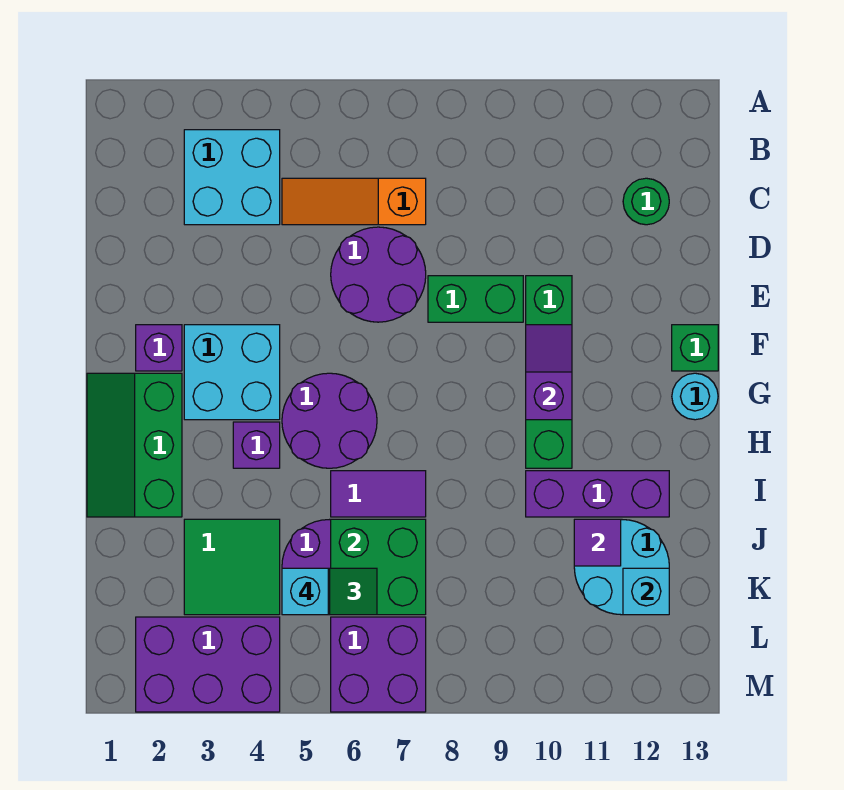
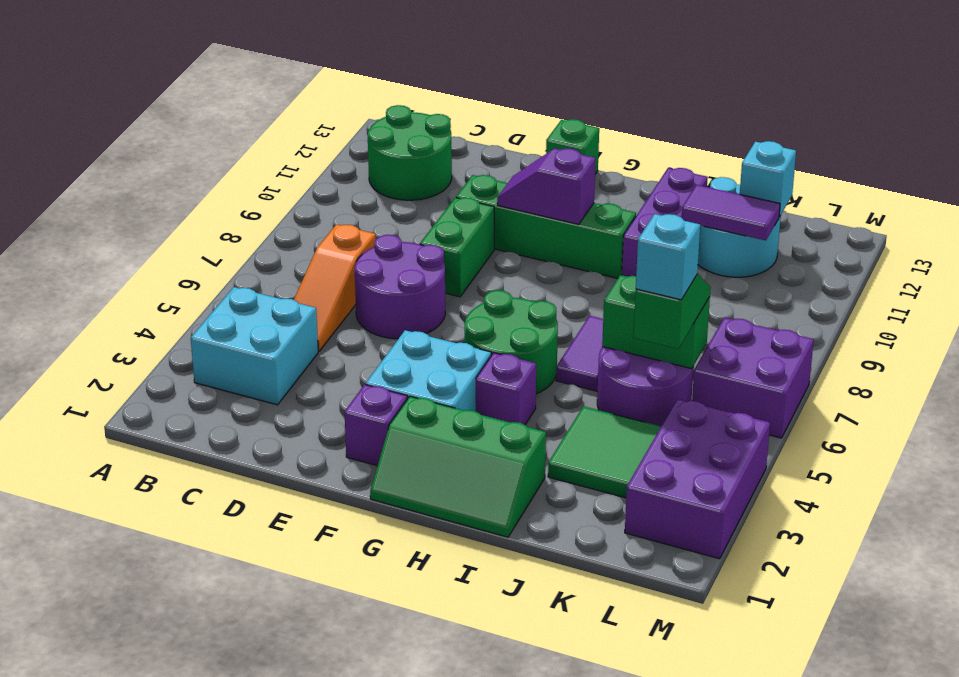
green 1x1 round brick [623,178,669,225] -> green 2x2 round brick [368,105,452,200]
purple 2x2 round brick [282,373,377,468] -> green 2x2 round brick [465,290,558,394]
cyan 1x1 round brick [672,373,718,420] -> none
green 2x2 brick [331,519,426,615] -> green 1x2 brick [602,275,710,369]
purple 1x1 tile [574,519,621,566] -> purple 1x2 tile [682,185,780,240]

